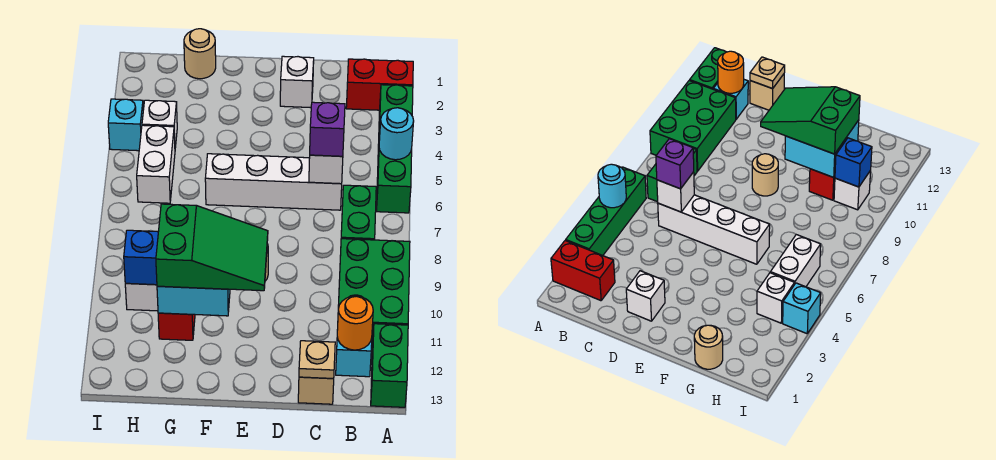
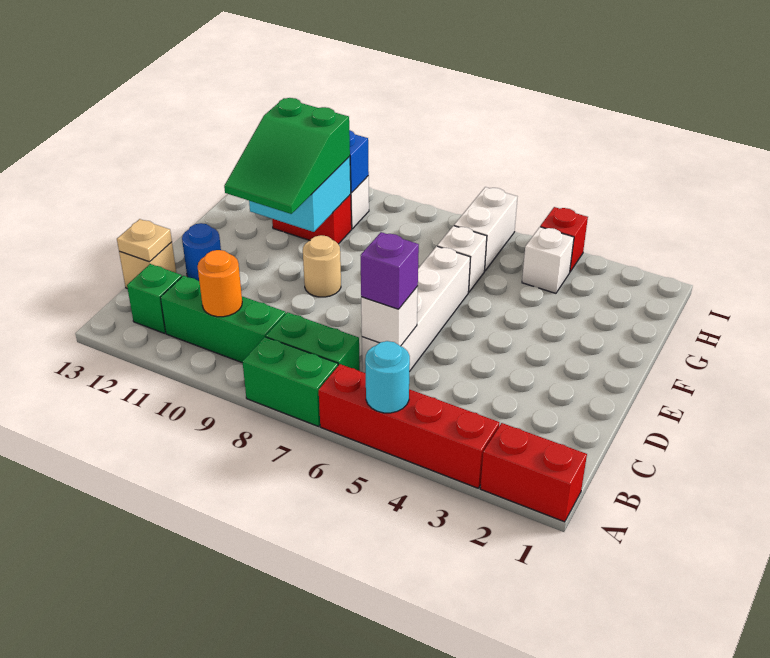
red 1x2 brick [346,59,413,110] -> red 1x2 brick turned to [480,423,587,522]
green 1x4 brick [377,85,413,213] -> red 1x4 brick [319,364,499,488]
green 2x3 brick [338,239,410,348] -> green 1x3 brick [161,276,286,363]
green 1x2 brick [371,324,408,407] -> green 1x2 brick moved to [243,337,338,426]
cyan 1x1 brick [336,337,372,377] -> green 1x1 brick [127,264,182,333]
orange 1x1 round brick [337,296,373,350] -> orange 1x1 round brick moved to [197,250,242,317]
white 1x1 brick [280,56,314,108] -> white 1x1 brick moved to [437,226,487,292]
none -> blue 1x1 round brick [182,223,221,281]
tan 1x1 round brick [184,29,216,79] -> none
white 1x2 brick [137,125,175,203] -> white 1x2 brick turned to [454,187,517,271]
cyan 1x1 brick [108,99,143,151] -> red 1x1 brick [540,207,588,272]

